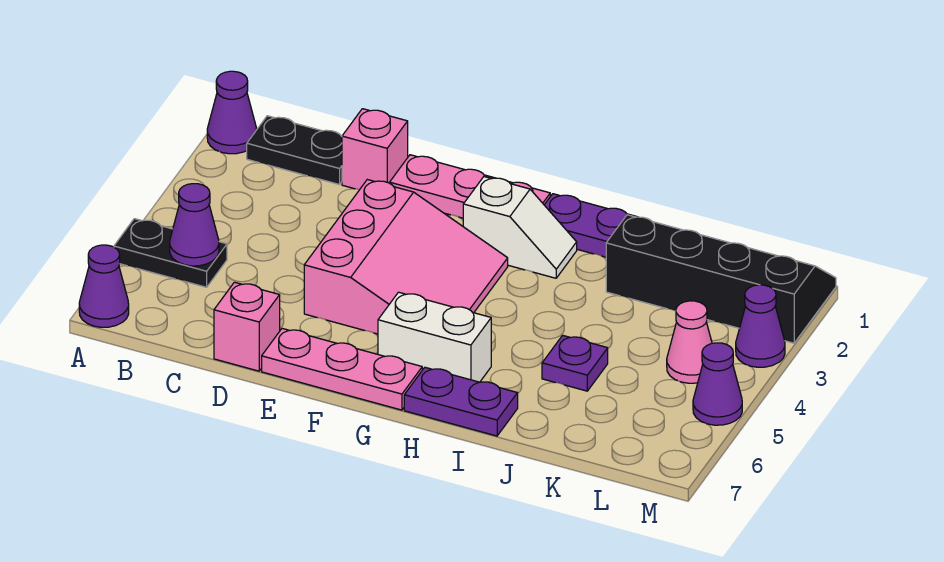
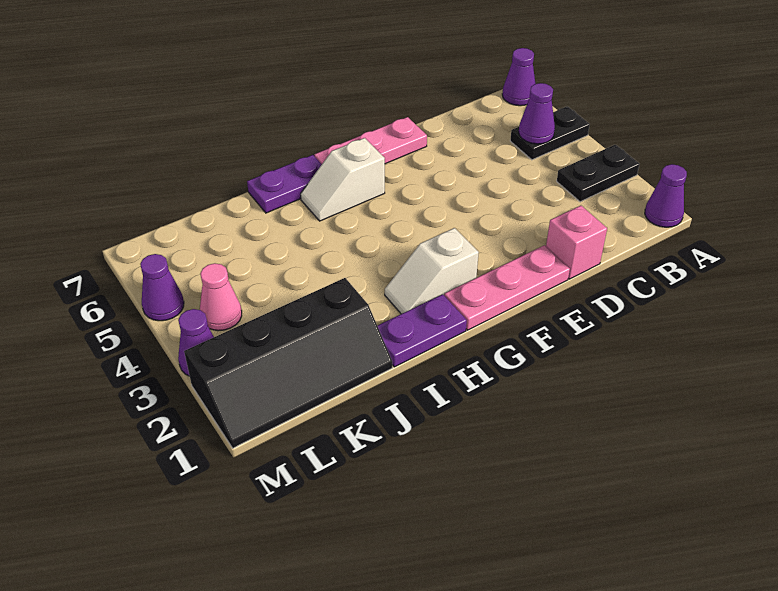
black 1x2 plate [247,116,342,185] -> black 1x2 plate moved to [557,145,639,202]
pink 1x1 brick [214,282,280,371] -> none
pink 3x3 slope [304,180,508,334] -> none
white 1x2 brick [378,292,491,382] -> white 1x2 slope [301,138,385,221]
purple 1x1 plate [542,335,608,391] -> none

